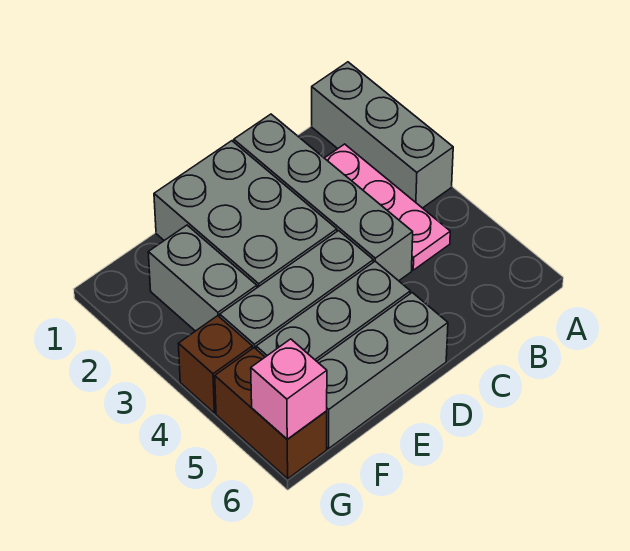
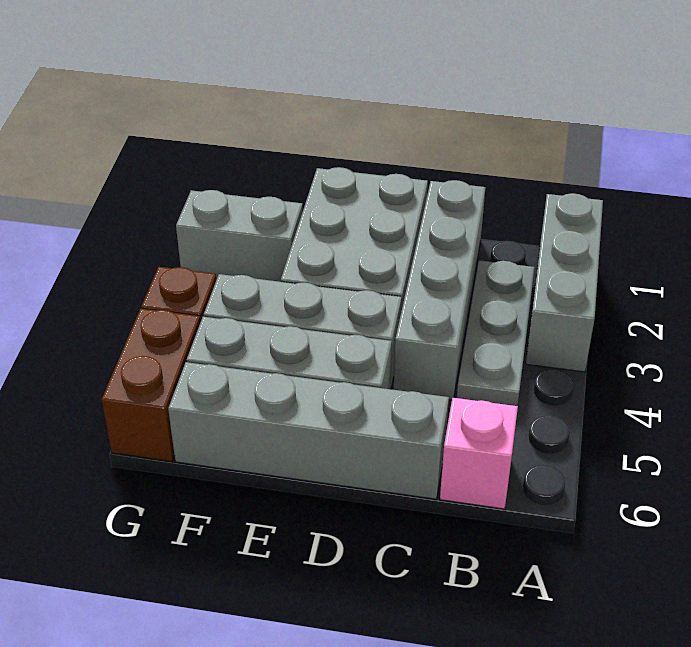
pink 1x3 plate [325,144,450,270] -> grey 1x3 plate [457,260,535,406]
grey 1x3 brick [317,293,448,449] -> grey 1x4 brick [168,362,449,499]
grey 1x2 brick [148,225,257,331] -> grey 1x2 brick turned to [176,190,303,282]
pink 1x1 brick [251,339,327,439] -> pink 1x1 brick moved to [440,398,518,509]

